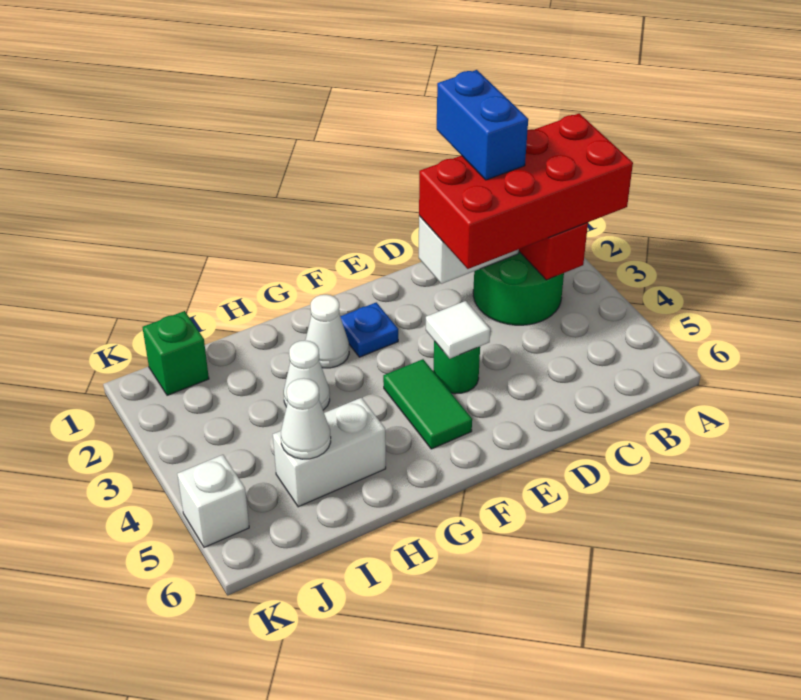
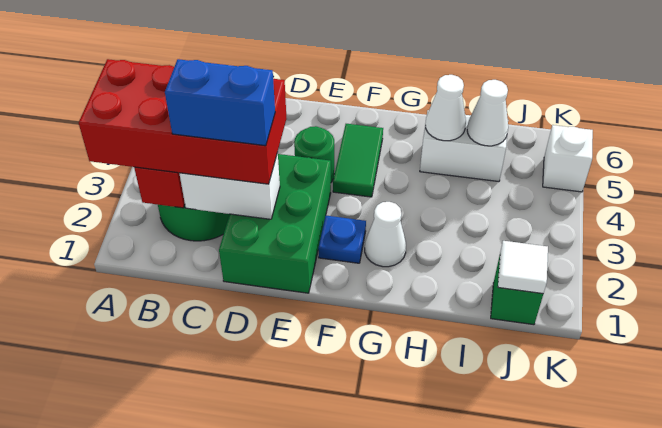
blue 1x2 brick [437,70,528,180] -> blue 1x2 brick turned to [165,59,275,146]
none -> green 2x3 brick [219,154,331,293]
white 1x1 tile [426,301,490,359] -> white 1x1 tile moved to [498,241,548,294]
white 1x1 cone [284,340,330,410] -> white 1x1 cone moved to [425,75,466,141]

